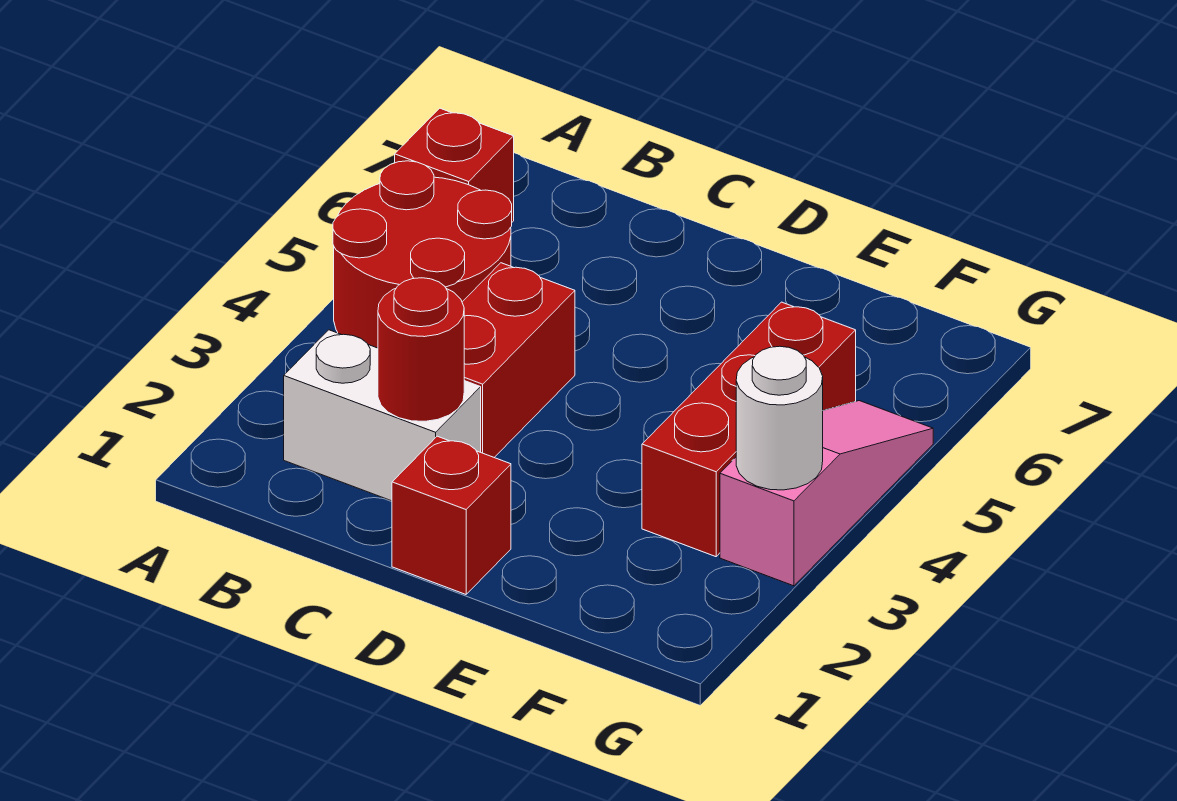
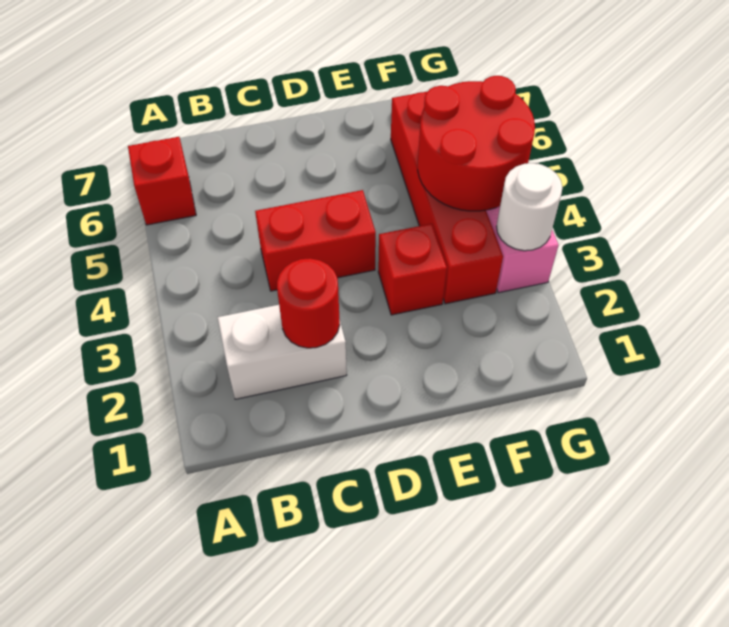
red 2x2 round brick [333,161,512,348] -> red 2x2 round brick moved to [418,76,535,211]
red 1x2 brick [462,263,575,457] -> red 1x2 brick turned to [255,190,376,291]
red 1x1 brick [392,436,511,594] -> red 1x1 brick moved to [378,224,447,315]
red 1x3 brick [642,302,856,557] -> red 1x4 brick [391,92,503,304]

